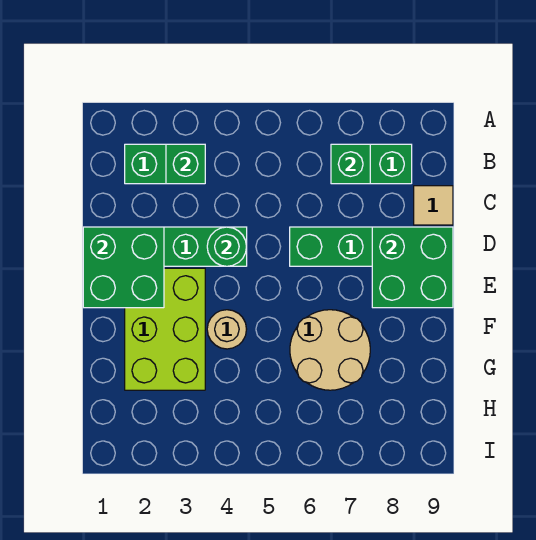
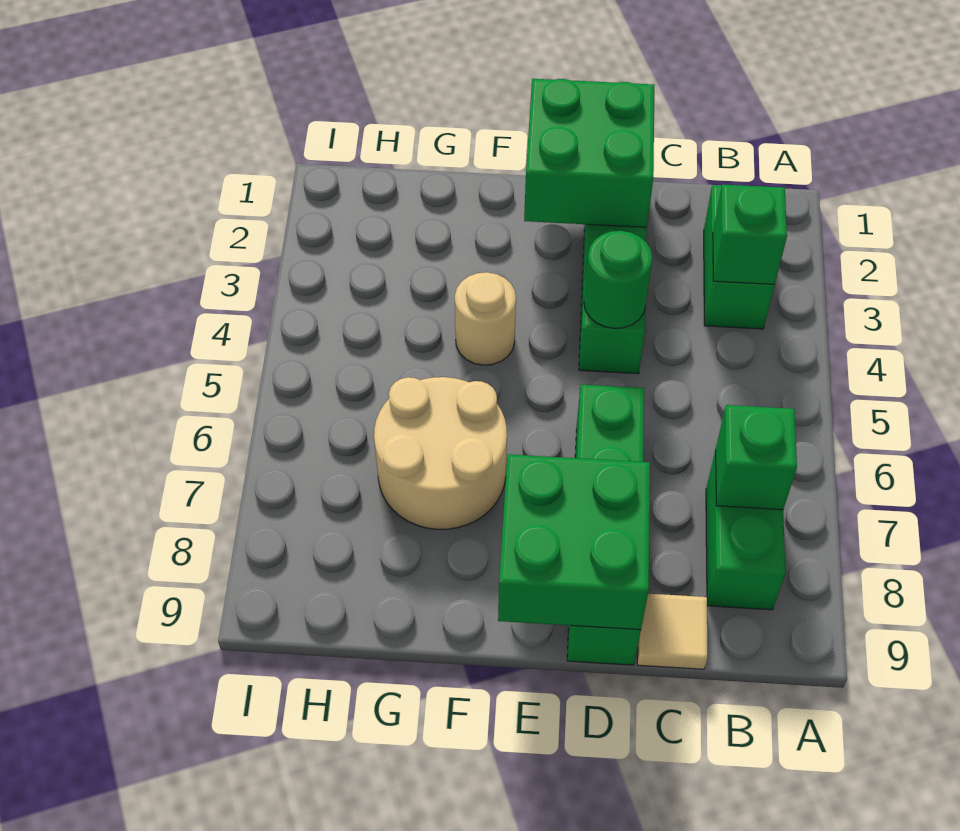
lime 2x3 brick [125,268,205,390] -> none

